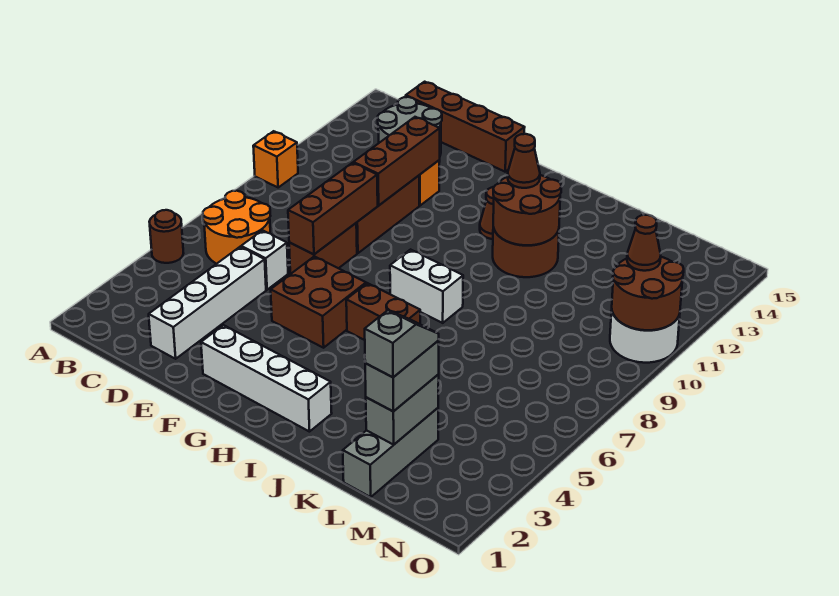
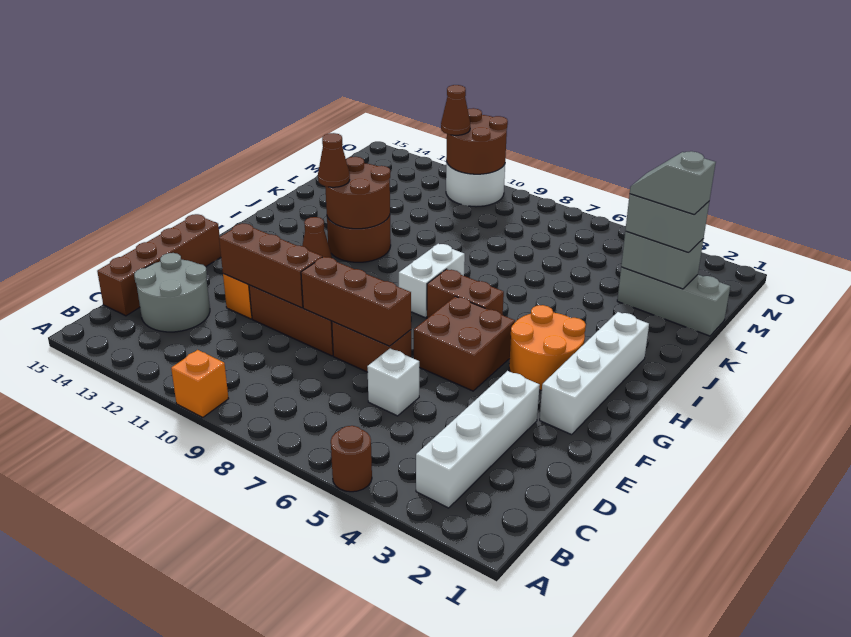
orange 2x2 round brick [203,191,270,264] -> orange 2x2 round brick moved to [509,305,586,390]
white 1x4 brick [149,247,266,359] -> white 1x4 brick turned to [416,371,540,508]
brown 1x2 brick [346,283,420,340] -> brown 1x2 brick turned to [427,269,504,318]

